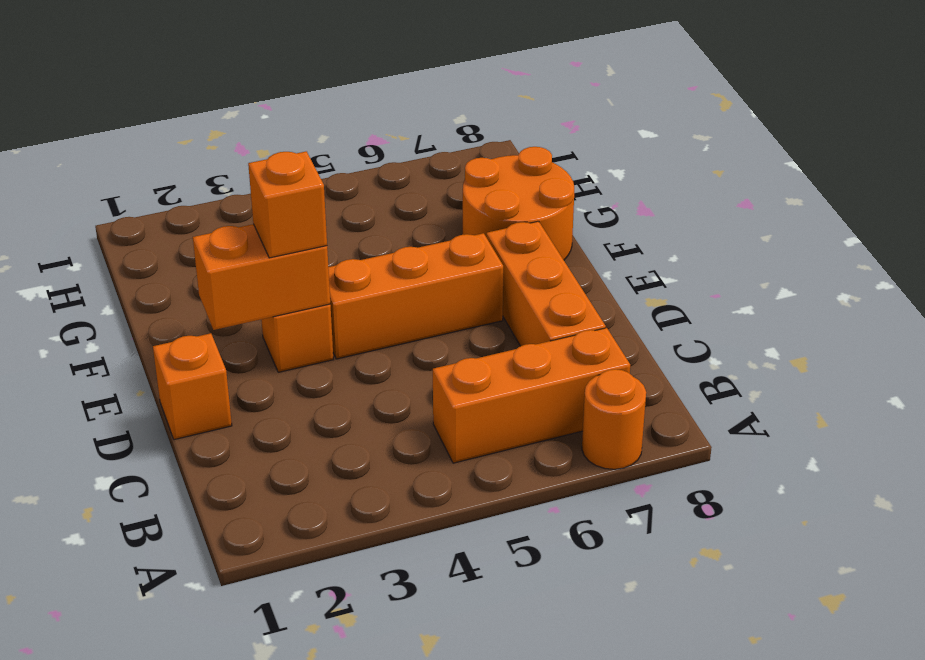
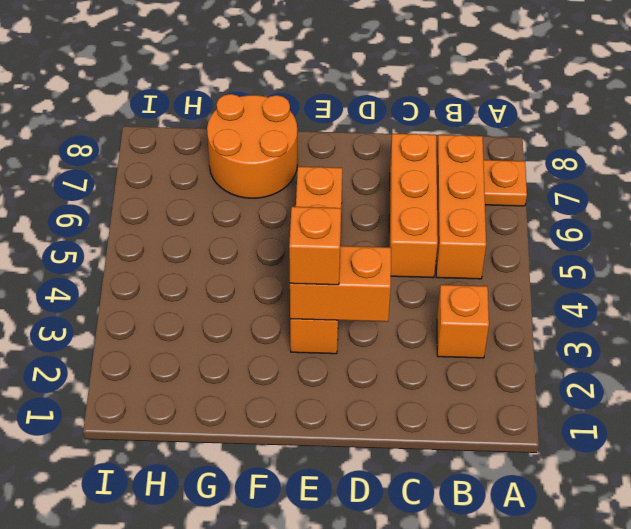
orange 1x1 round brick [582,369,646,469] -> orange 1x1 plate [483,160,527,206]
orange 1x3 brick [486,221,606,346] -> orange 1x3 brick turned to [389,133,438,278]
orange 1x1 brick [153,333,232,440] -> orange 1x1 brick moved to [437,285,489,358]
orange 1x2 brick [193,224,330,330] -> orange 1x2 brick turned to [290,246,391,322]

